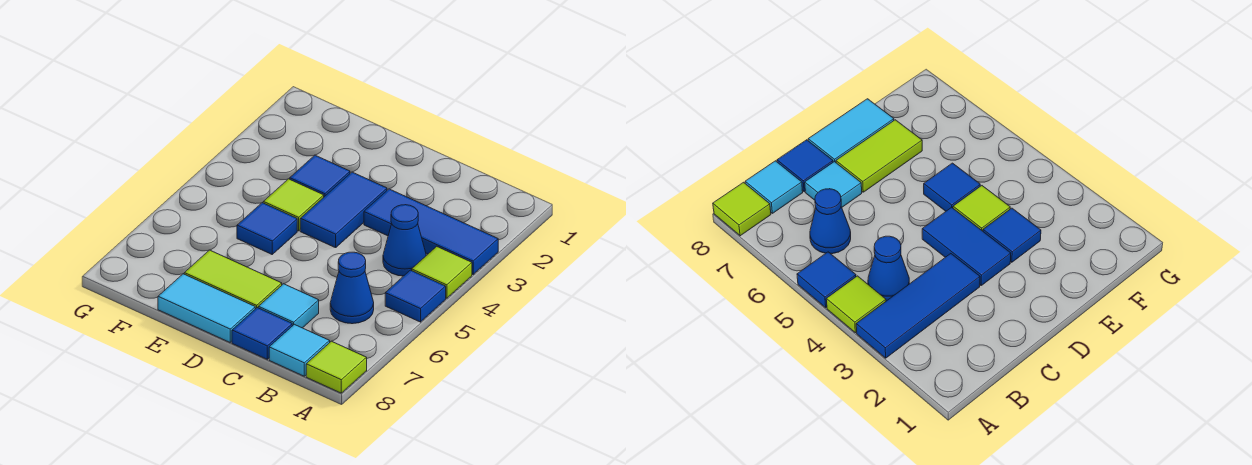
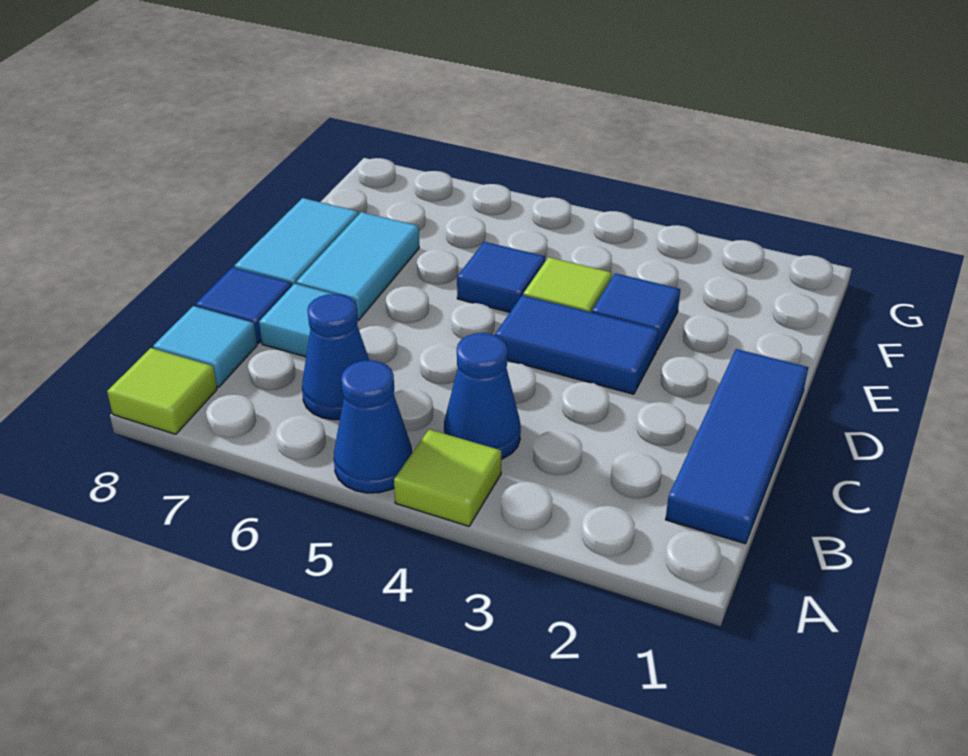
blue 1x3 tile [364,189,498,274] -> blue 1x3 tile moved to [666,349,808,544]
blue 1x1 tile [385,270,446,322] -> blue 1x1 cone [334,360,412,493]
lime 1x2 tile [184,250,282,309] -> cyan 1x2 tile [296,212,419,320]

